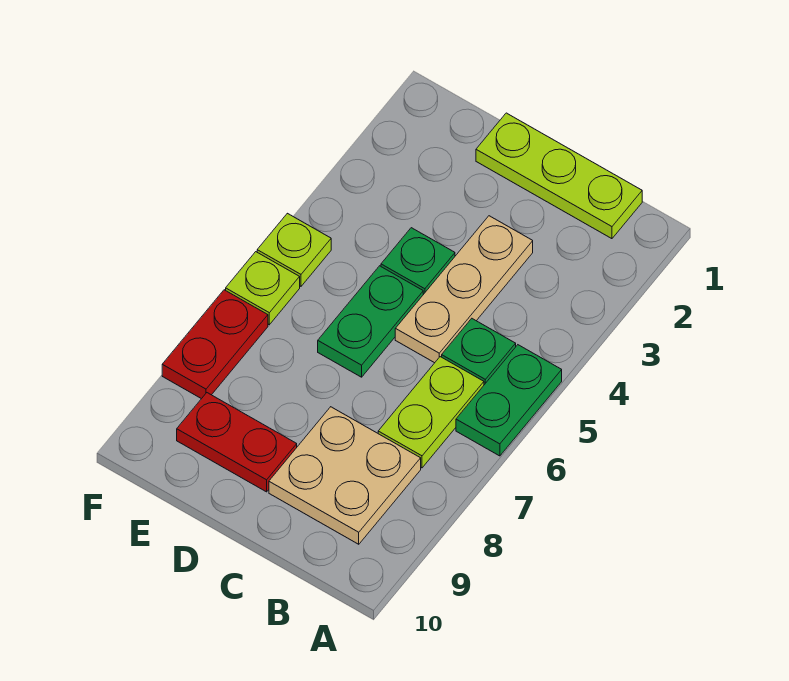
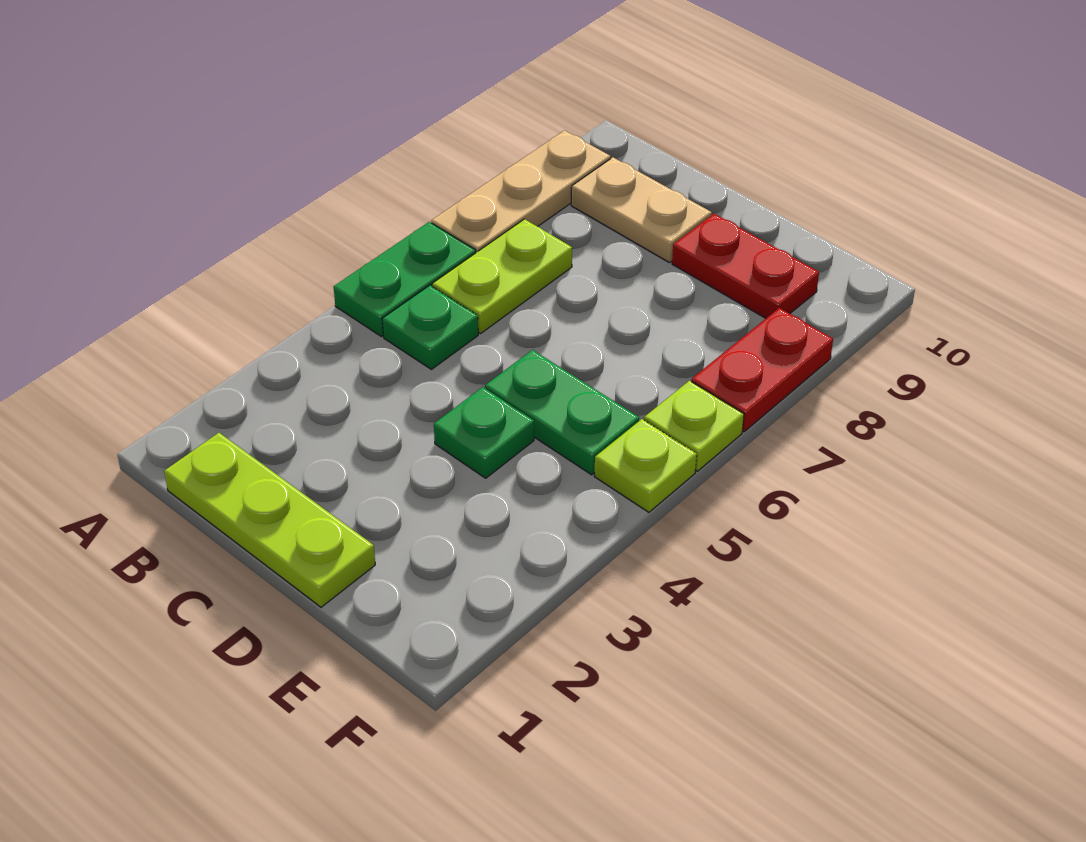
tan 2x2 plate [269,407,421,544] -> tan 1x2 plate [571,157,712,262]
tan 1x3 plate [395,216,533,363] -> tan 1x3 plate moved to [431,130,611,252]
green 1x2 plate [318,266,423,377] -> green 1x2 plate turned to [485,350,639,475]

